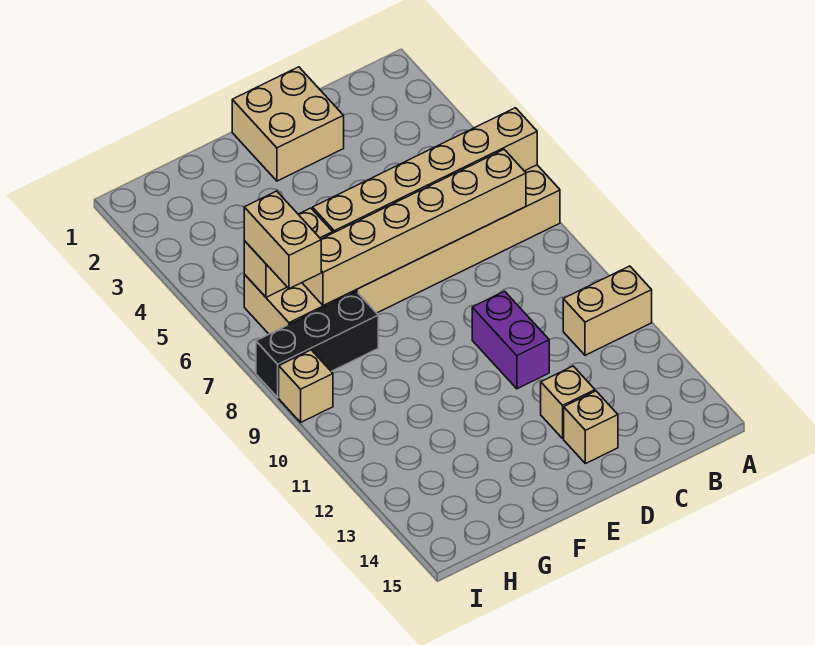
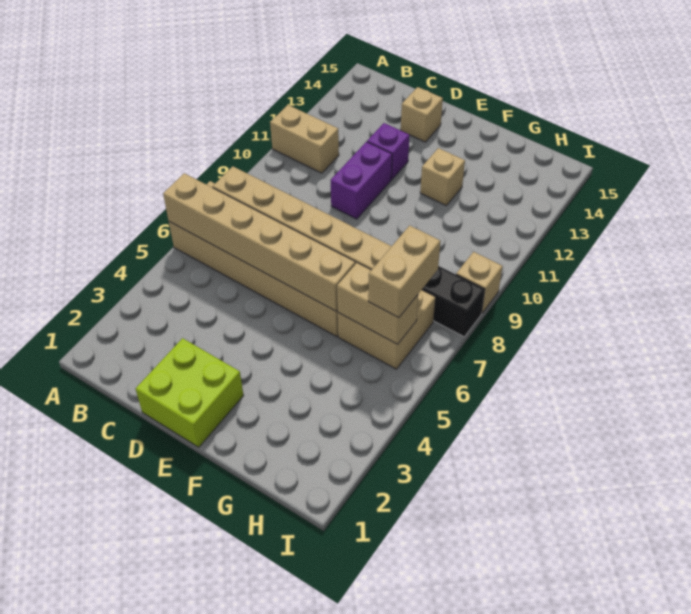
tan 2x2 brick [232,67,344,181] -> lime 2x2 brick [136,338,244,447]
none -> purple 1x1 brick [367,123,409,179]
tan 1x1 brick [541,366,595,438] -> tan 1x1 brick moved to [420,148,465,206]

